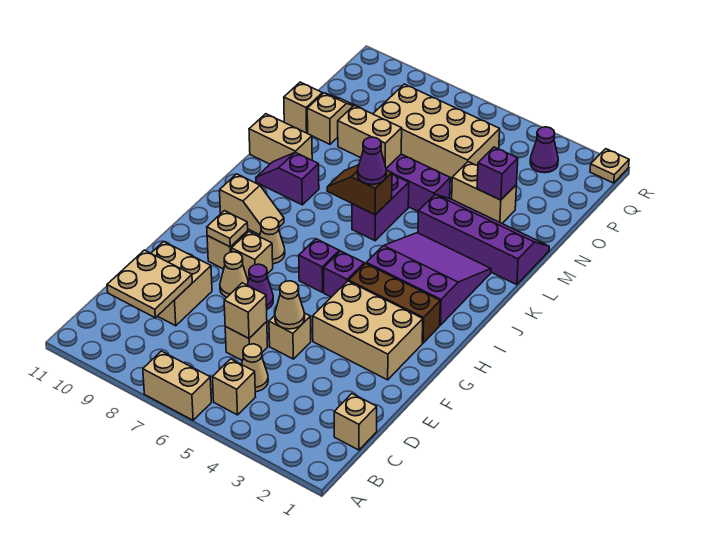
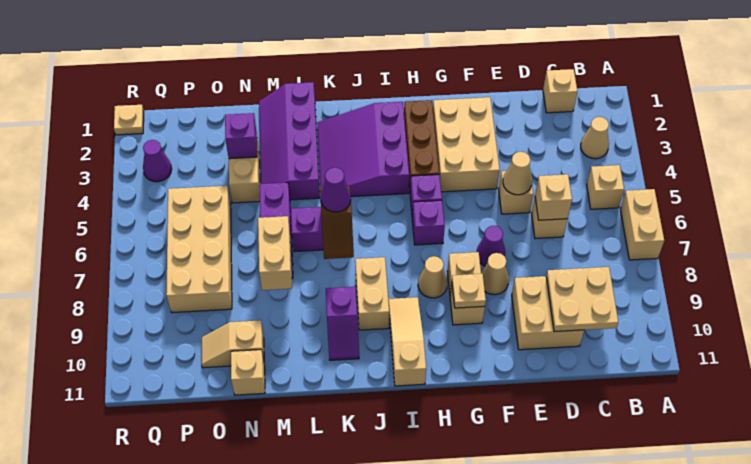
tan 1x1 cone [242,344,268,392] -> tan 1x1 cone moved to [581,117,609,159]
tan 1x2 slope [220,174,284,235] -> tan 1x3 slope [388,297,426,386]
tan 1x2 brick [249,114,312,164] -> tan 1x2 brick moved to [355,257,389,330]

